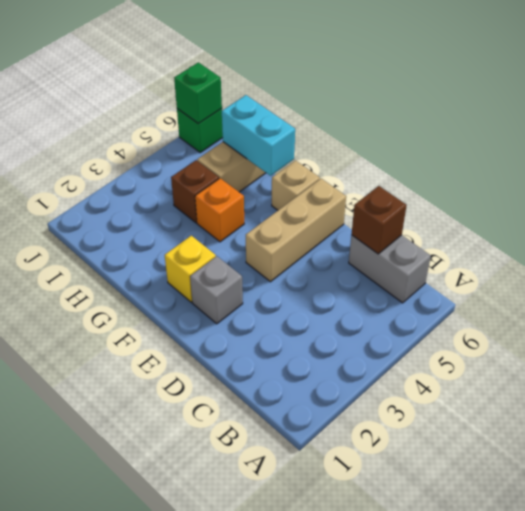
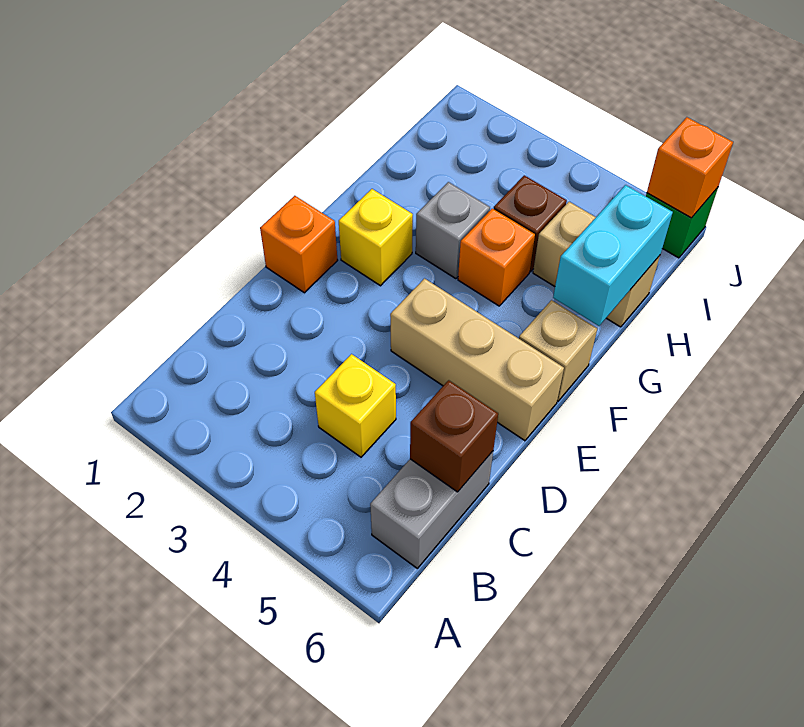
none -> yellow 1x1 brick [315,354,396,457]
none -> orange 1x1 brick [260,196,338,293]
grey 1x1 brick [190,256,243,324] -> grey 1x1 brick moved to [416,182,490,279]
green 1x1 brick [174,62,222,124] -> orange 1x1 brick [647,117,733,218]

